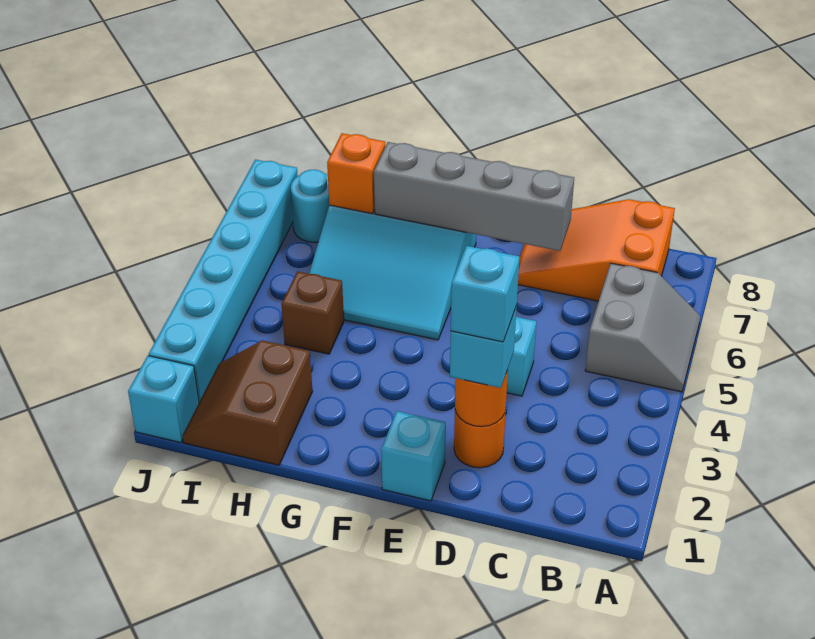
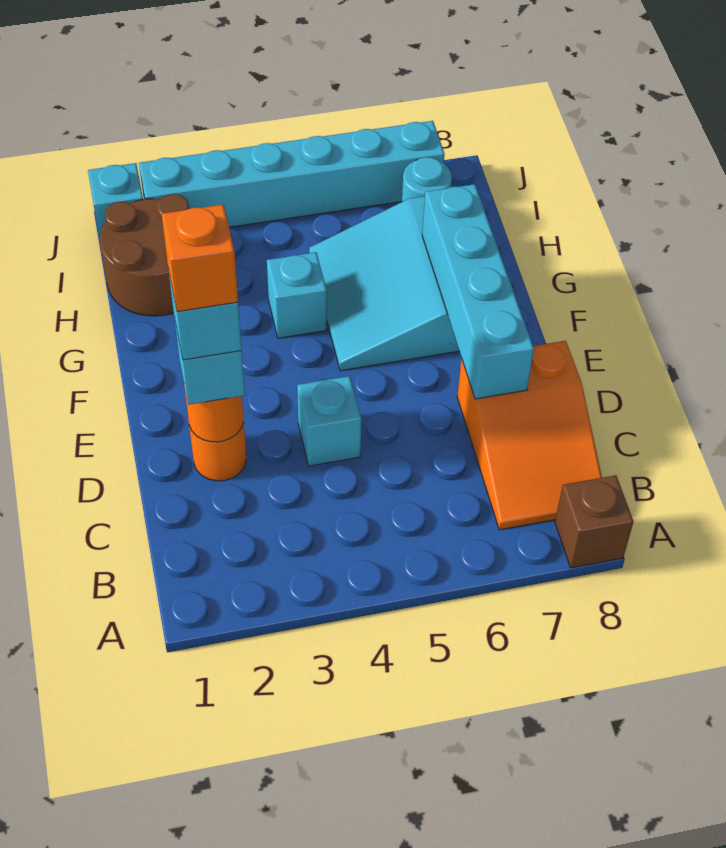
grey 2x2 slope [585,263,700,392] -> none
orange 2x3 slope [518,199,675,301] -> orange 2x3 slope turned to [457,341,602,530]
grey 1x4 brick [374,142,574,251] -> cyan 1x4 brick [422,184,534,399]
cyan 1x1 brick [381,411,446,501] -> cyan 1x1 brick moved to [267,252,327,338]
brown 2x2 slope [183,340,313,465] -> brown 2x2 round brick [100,194,189,316]
brown 1x1 brick [281,271,344,354] -> brown 1x1 brick moved to [555,475,634,568]
orange 1x1 brick [327,133,385,214] -> orange 1x1 brick moved to [162,204,238,312]

